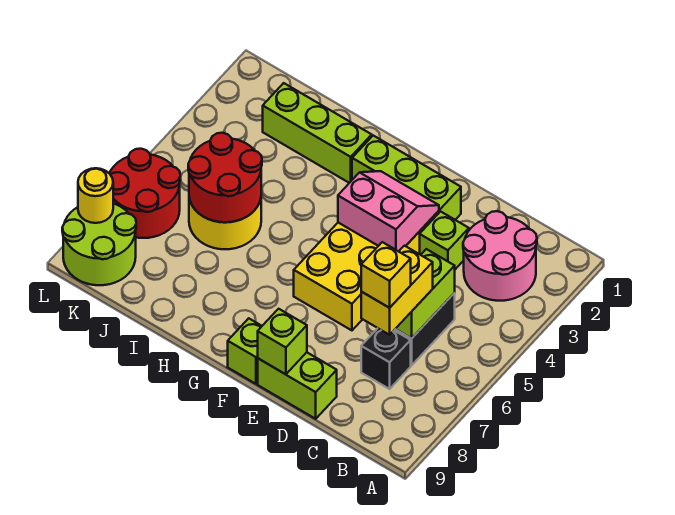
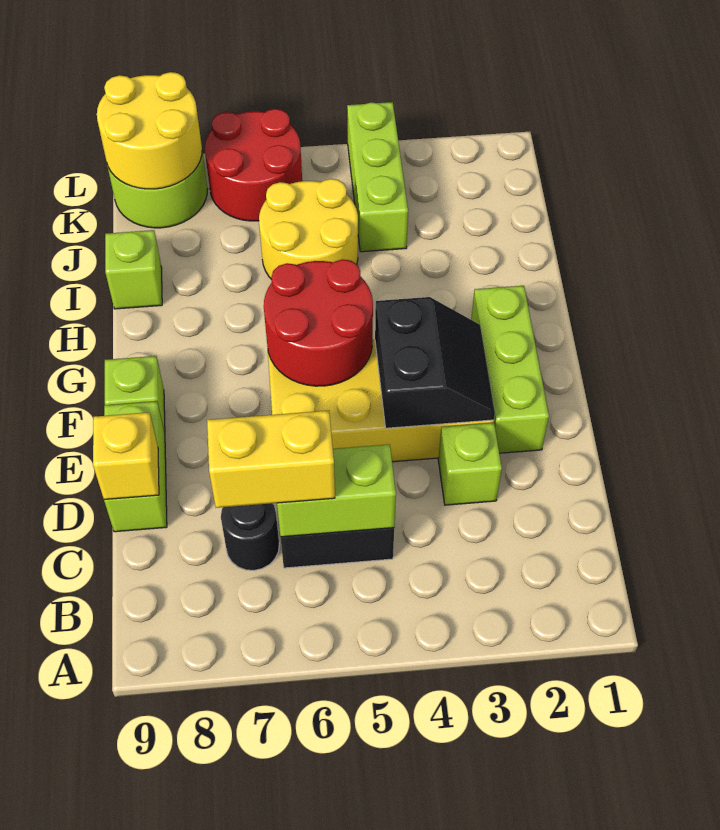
pink 2x2 round brick [463,211,537,301] -> none
black 1x1 brick [361,328,411,389] -> black 1x1 round brick [221,503,279,570]
yellow 1x1 brick [361,242,411,308] -> yellow 1x1 brick moved to [93,412,159,499]
pink 2x2 slope [338,171,439,251] -> black 2x2 slope [375,297,495,428]
lime 1x1 brick [258,309,307,374] -> lime 1x1 brick moved to [105,230,162,309]
lime 1x3 brick [263,83,372,183] -> lime 1x3 brick moved to [347,102,408,252]
red 2x2 round brick [188,133,262,222] -> red 2x2 round brick moved to [264,259,373,386]
yellow 1x1 round brick [78,168,113,223] -> yellow 2x2 round brick [97,72,202,189]

